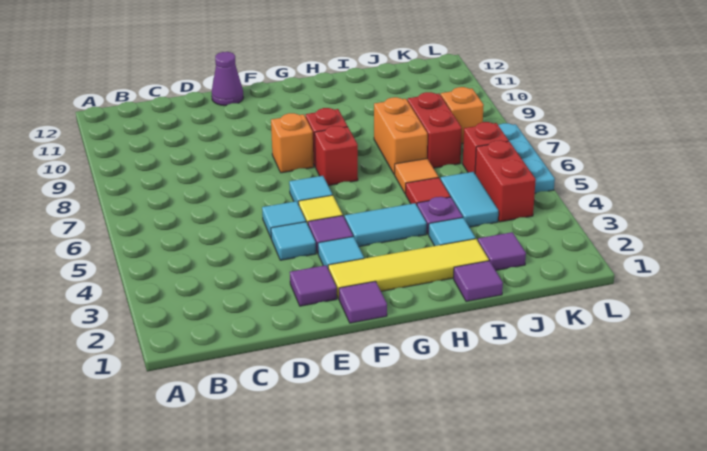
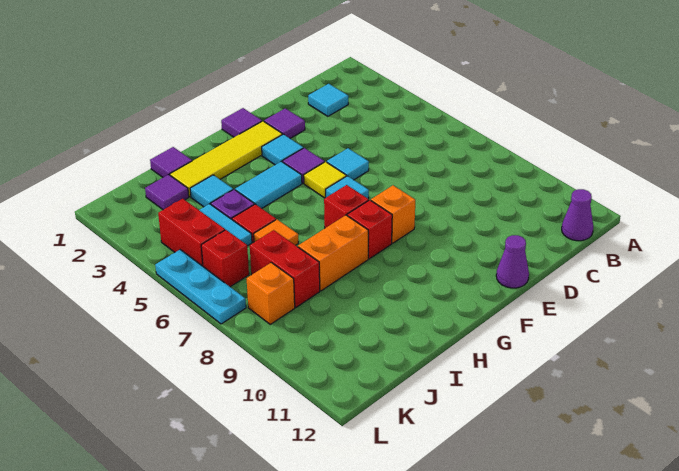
none -> purple 1x1 cone [562,189,593,241]
cyan 1x1 tile [271,222,316,260] -> cyan 1x1 tile moved to [308,84,348,116]
orange 1x2 brick [374,97,427,175] -> orange 1x2 brick turned to [298,215,368,291]

